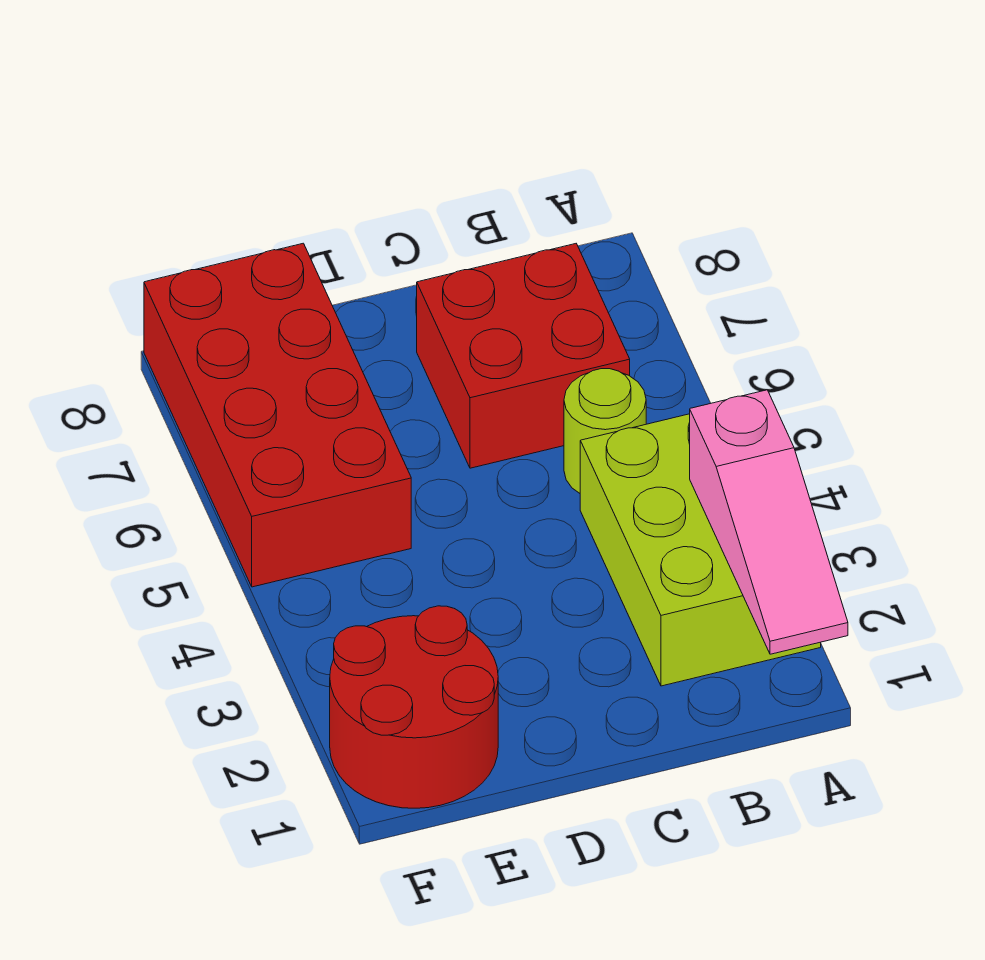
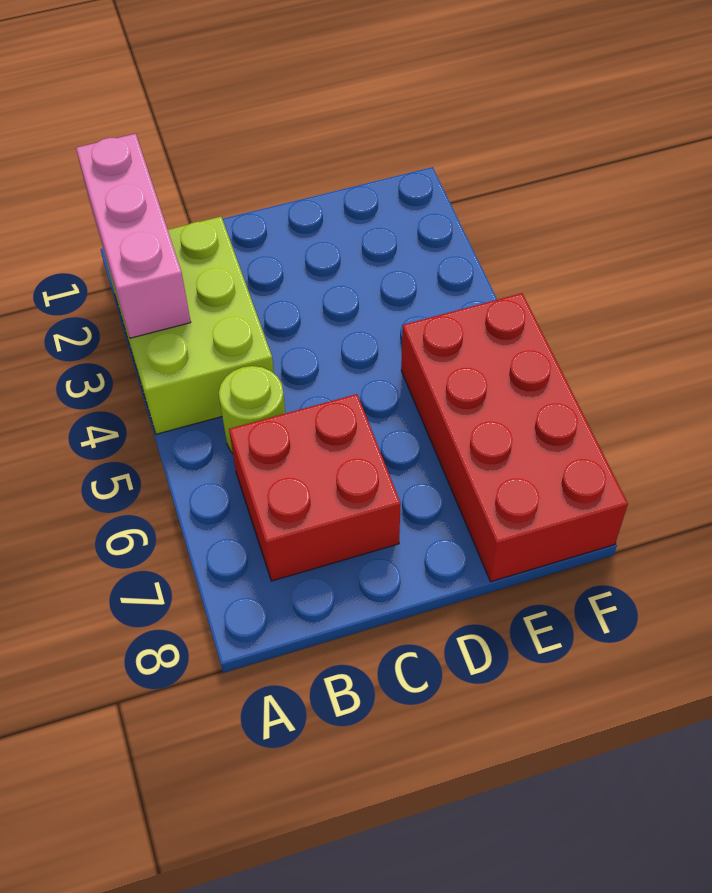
pink 1x3 slope [690,390,848,654] -> pink 1x3 brick [76,134,191,338]
red 2x2 round brick [330,606,498,808] -> none

